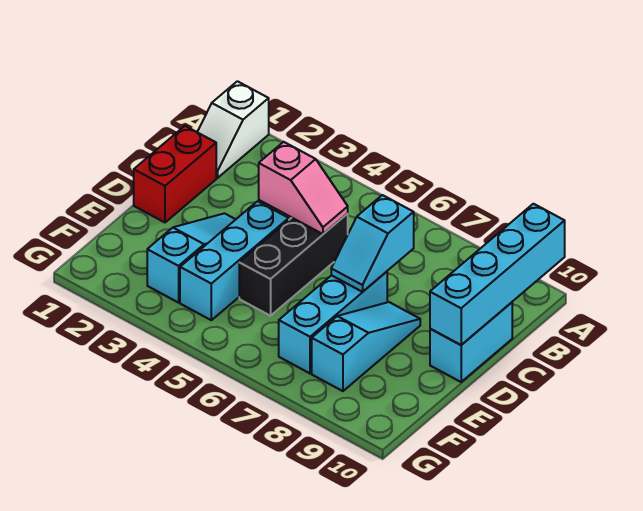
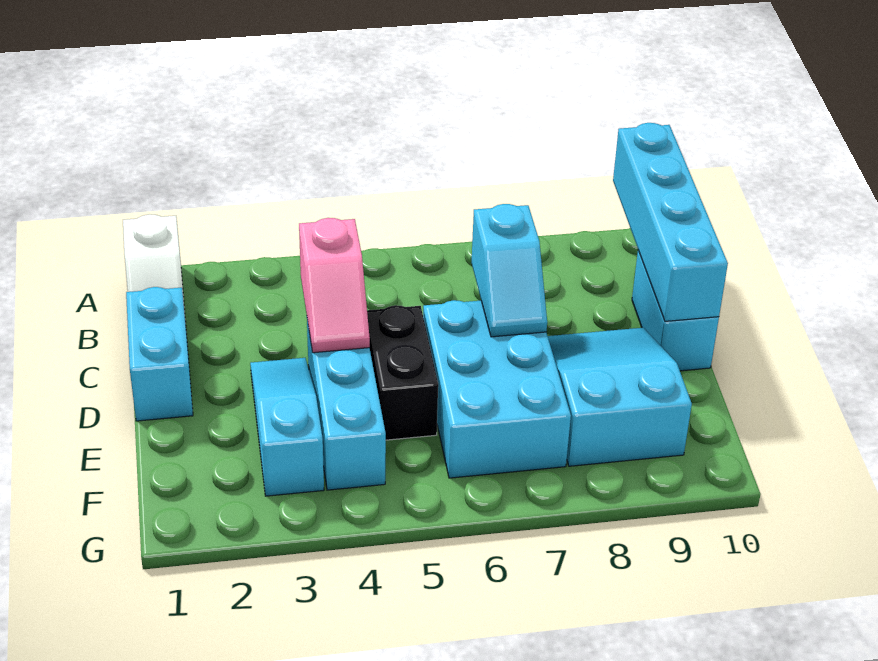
red 1x2 brick [134,126,216,222] -> cyan 1x2 brick [126,287,193,421]
pink 1x2 slope [259,142,348,234] -> pink 1x2 slope turned to [299,218,370,353]
black 1x3 brick [239,214,348,316] -> black 1x2 brick [367,305,438,440]
cyan 1x3 brick [279,272,387,373] -> cyan 2x3 brick [423,300,571,478]
cyan 1x3 slope [312,302,420,391] -> cyan 2x3 slope [548,328,692,466]

